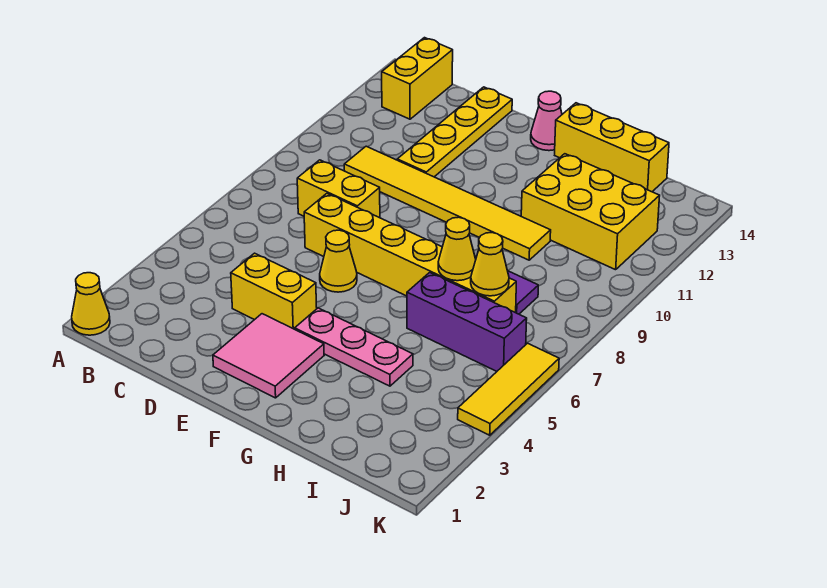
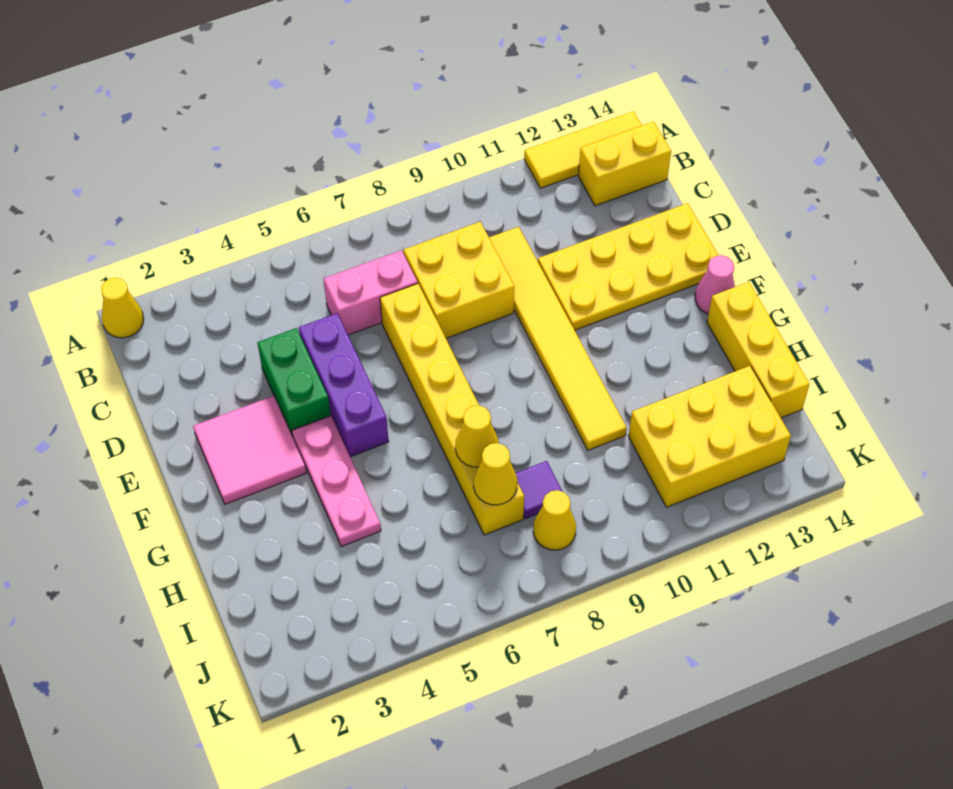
none -> pink 1x2 brick [324,250,418,335]
yellow 1x2 brick [297,160,380,218] -> yellow 2x2 brick [404,222,515,338]
yellow 1x2 brick [231,253,317,329] -> green 1x2 brick [257,328,331,437]
yellow 1x4 plate [397,87,512,177] -> yellow 2x4 plate [538,203,719,330]
yellow 1x1 cone [320,230,357,292] -> yellow 1x1 cone moved to [533,490,576,550]
purple 1x3 brick [407,272,527,371] -> purple 1x3 brick moved to [299,313,389,457]
yellow 2x3 brick [521,154,660,270] -> yellow 2x3 brick turned to [629,366,791,507]
yellow 1x3 tile [458,343,559,435] -> yellow 1x3 tile moved to [524,111,642,188]

